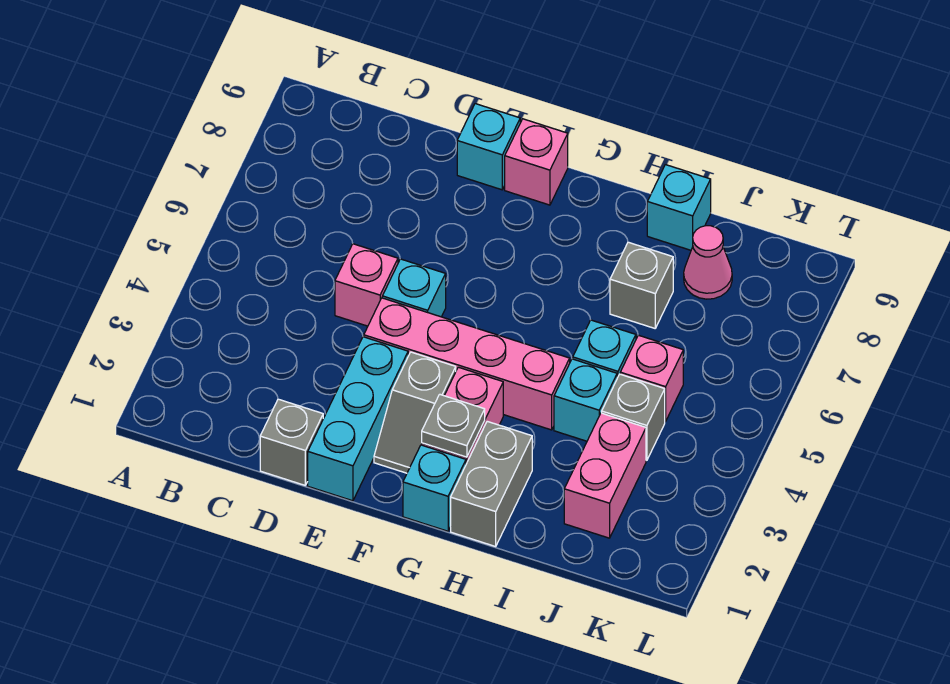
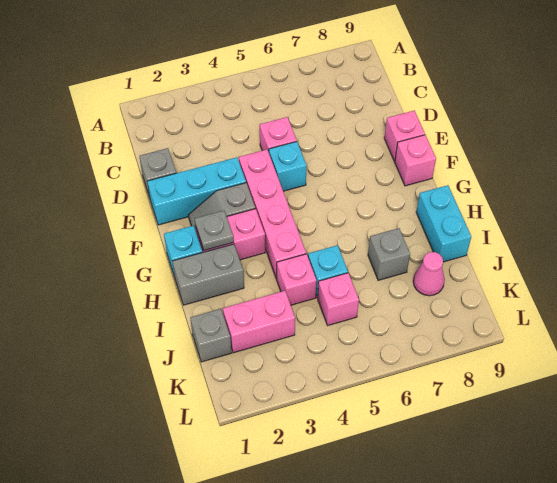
cyan 1x1 brick [457,104,520,190] -> pink 1x1 brick [384,111,425,161]
cyan 1x1 brick [554,359,617,441] -> pink 1x1 brick [277,254,317,305]
cyan 1x1 brick [647,165,711,250] -> cyan 1x2 brick [416,185,471,262]
grey 1x1 brick [602,374,665,460] -> grey 1x1 brick moved to [190,309,232,362]

